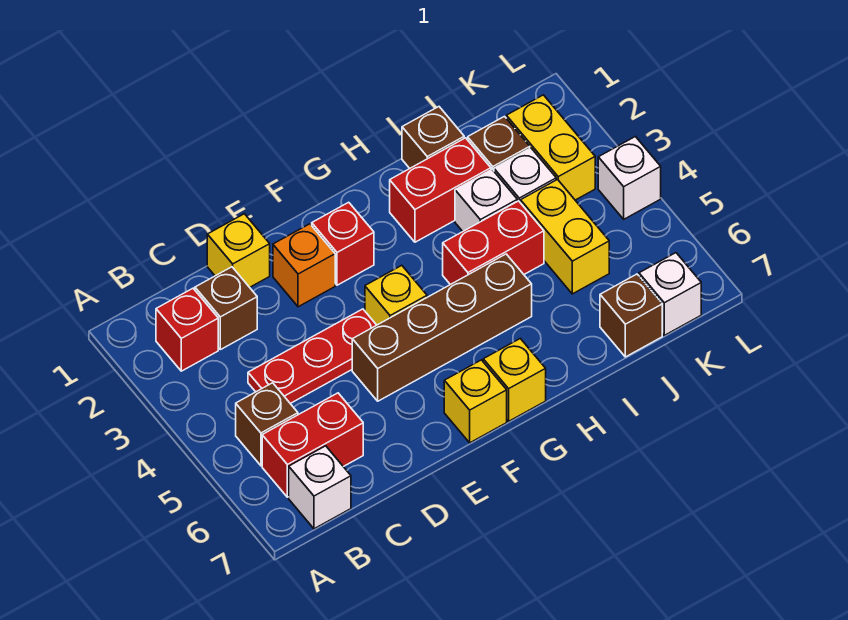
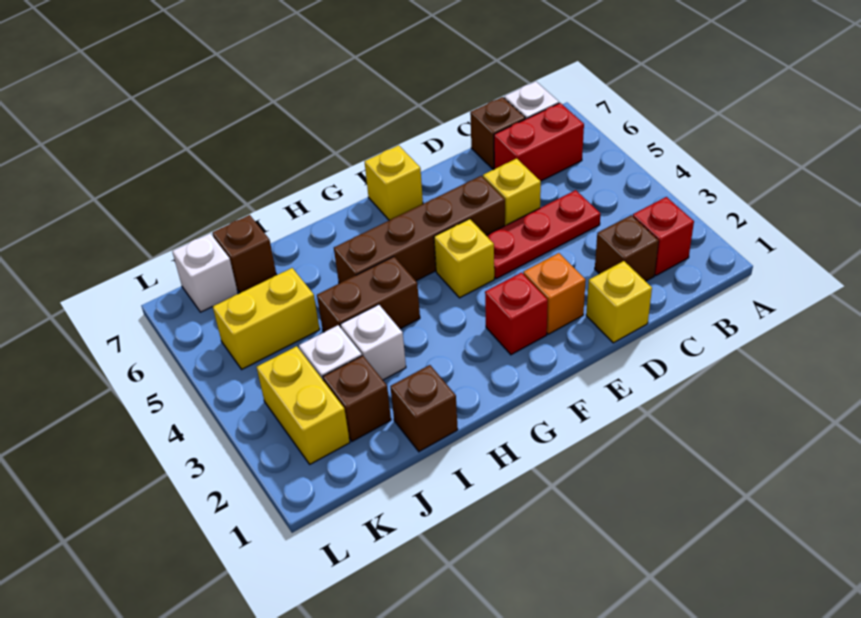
brown 1x1 brick [236,383,298,466] -> brown 1x1 brick moved to [470,97,525,170]
yellow 1x1 brick [483,339,546,421] -> yellow 1x1 brick moved to [483,159,541,226]
red 1x2 brick [390,138,491,242] -> none
red 1x2 brick [443,201,544,285] -> brown 1x2 brick [317,257,420,332]
yellow 1x2 brick [521,180,609,294] -> yellow 1x2 brick turned to [213,268,320,369]
white 1x1 brick [598,137,661,219] -> none

